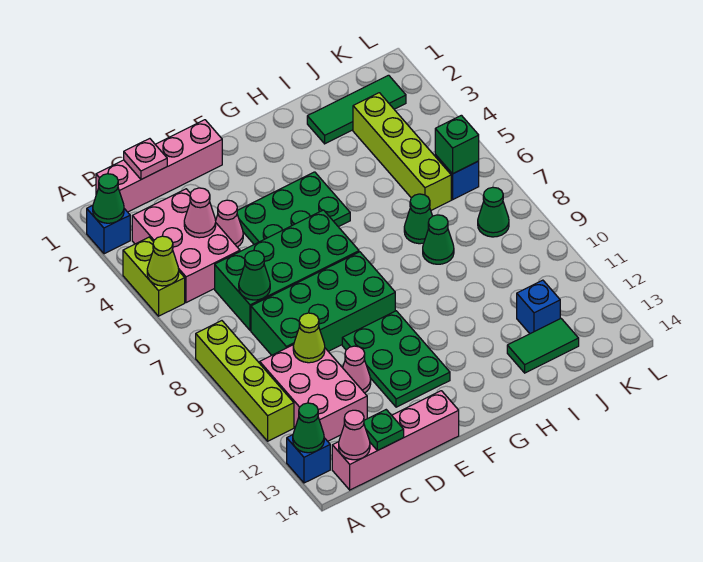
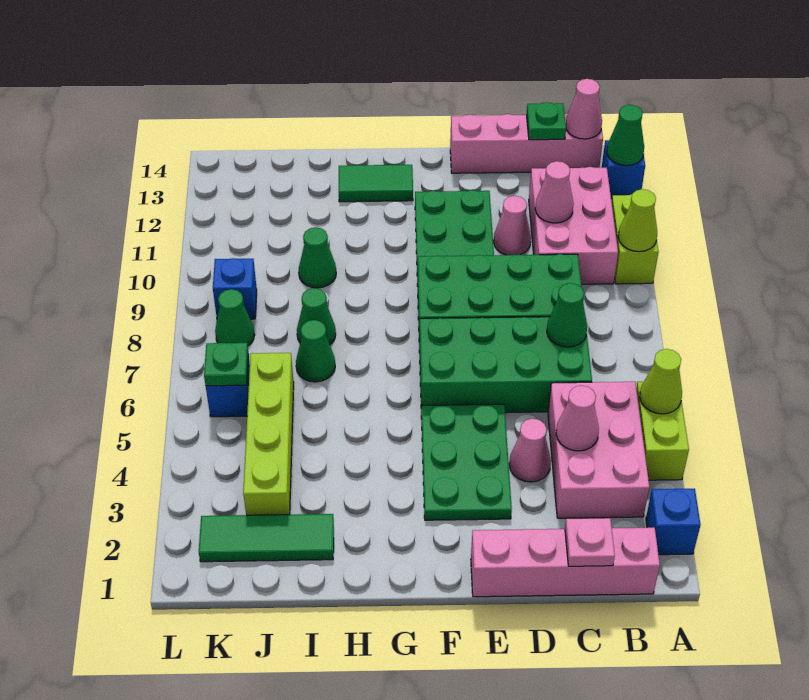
green 1x1 cone [93,174,124,223] -> green 1x1 cone moved to [299,227,336,288]
lime 1x4 brick [196,321,294,441] -> lime 1x2 brick [612,195,659,284]
lime 1x1 cone [293,313,325,363] -> lime 1x1 cone moved to [618,189,657,252]
none -> pink 1x1 cone [535,161,574,223]
green 2x3 plate [237,172,350,244] -> green 2x3 plate turned to [421,404,512,520]
green 1x2 tile [507,318,579,373] -> green 1x2 tile moved to [339,165,413,202]
blue 1x1 brick [517,280,560,334] -> blue 1x1 brick moved to [213,258,257,319]
green 1x1 brick [435,115,479,174] -> green 1x1 plate [204,343,248,386]

